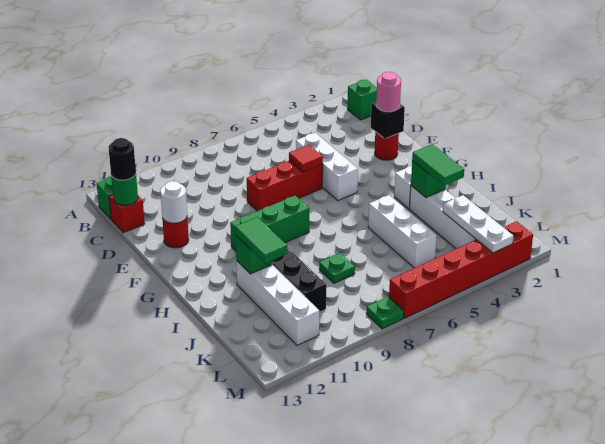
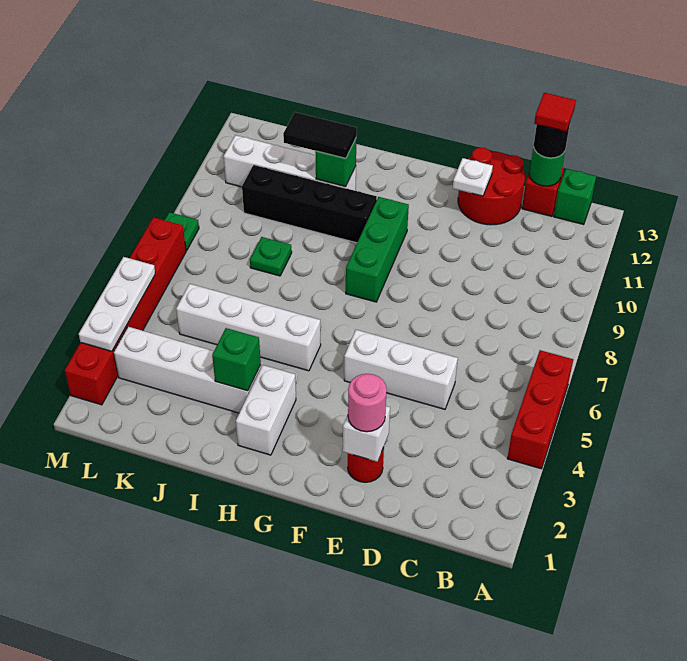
green 1x1 brick [347,80,377,120] -> none
black 1x1 brick [371,102,405,139] -> white 1x1 brick [343,406,390,462]
red 1x3 brick [247,161,323,211] -> red 1x3 brick moved to [507,350,573,469]
red 1x1 tile [289,145,323,172] -> red 1x1 tile moved to [534,93,576,131]
red 1x1 round brick [162,218,189,248] -> red 2x2 round brick [458,148,525,225]
white 1x1 round brick [160,181,187,223] -> white 1x1 plate [453,158,493,196]
green 1x2 tile [412,144,464,186] -> none
white 1x3 brick [368,195,437,268] -> white 1x4 brick [176,284,321,371]
green 1x2 tile [235,217,287,263] -> black 1x2 tile [283,112,357,158]
white 1x3 plate [443,195,513,253] -> white 1x3 plate turned to [79,257,155,351]

